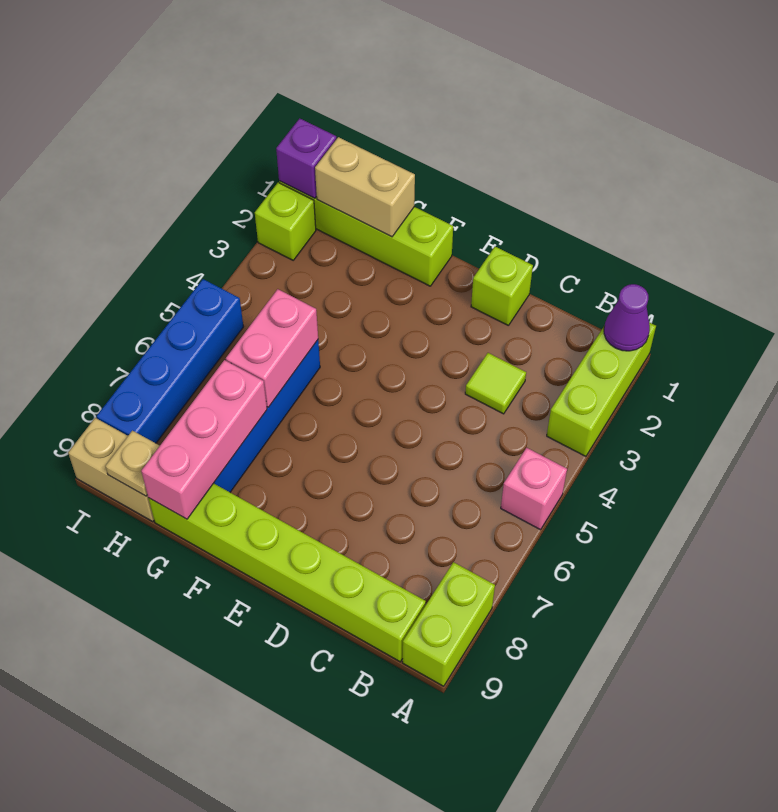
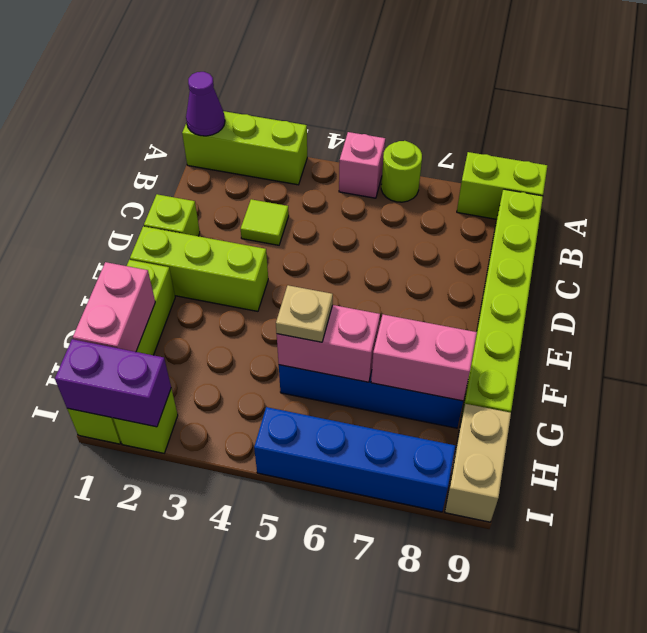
none -> lime 1x1 round brick [381,141,422,202]
none -> lime 1x3 brick [130,226,268,311]
tan 1x2 brick [315,137,415,237] -> pink 1x2 brick [73,262,155,352]
pink 1x3 brick [141,360,267,519] -> pink 1x2 brick [371,314,477,401]
tan 1x1 plate [105,431,160,496] -> tan 1x1 plate moved to [276,285,333,342]
purple 1x1 brick [276,118,336,198] -> purple 1x2 brick [55,339,171,427]

